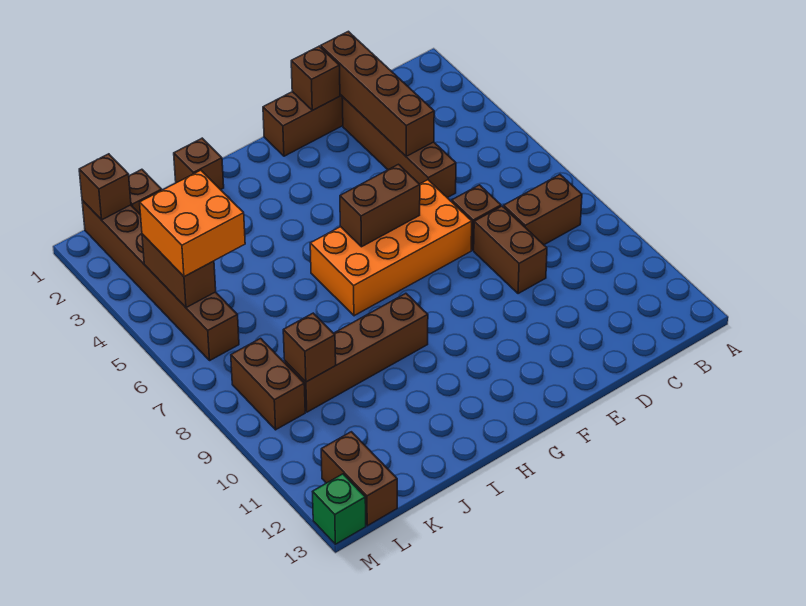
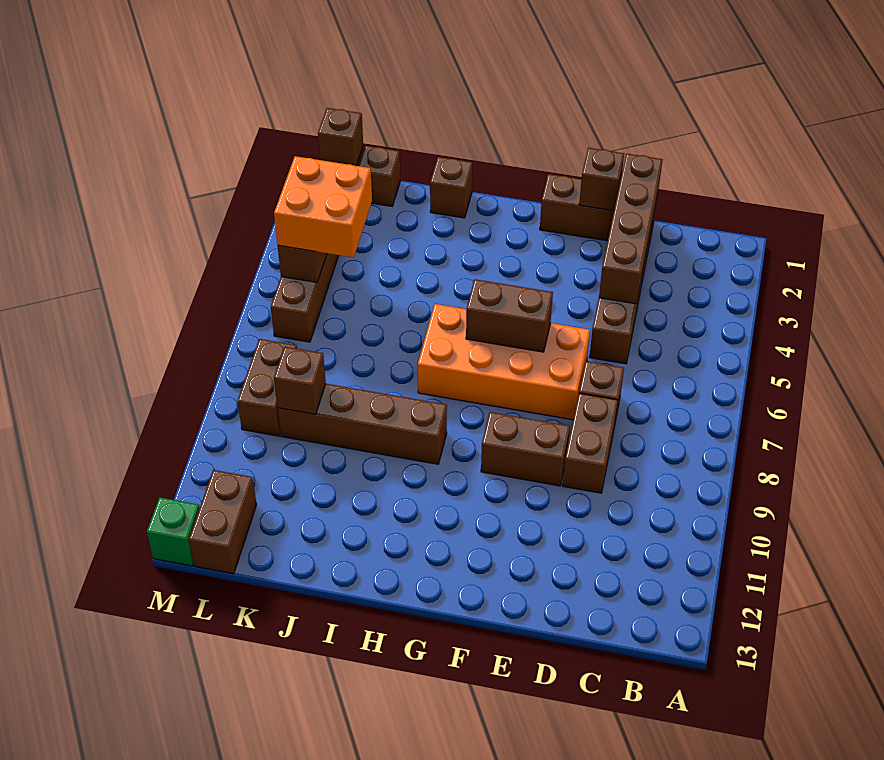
brown 1x2 brick [504,175,582,245] -> brown 1x2 brick moved to [481,412,570,486]

